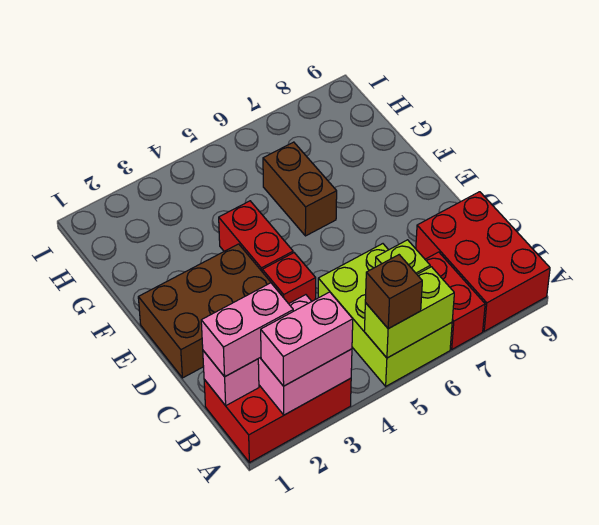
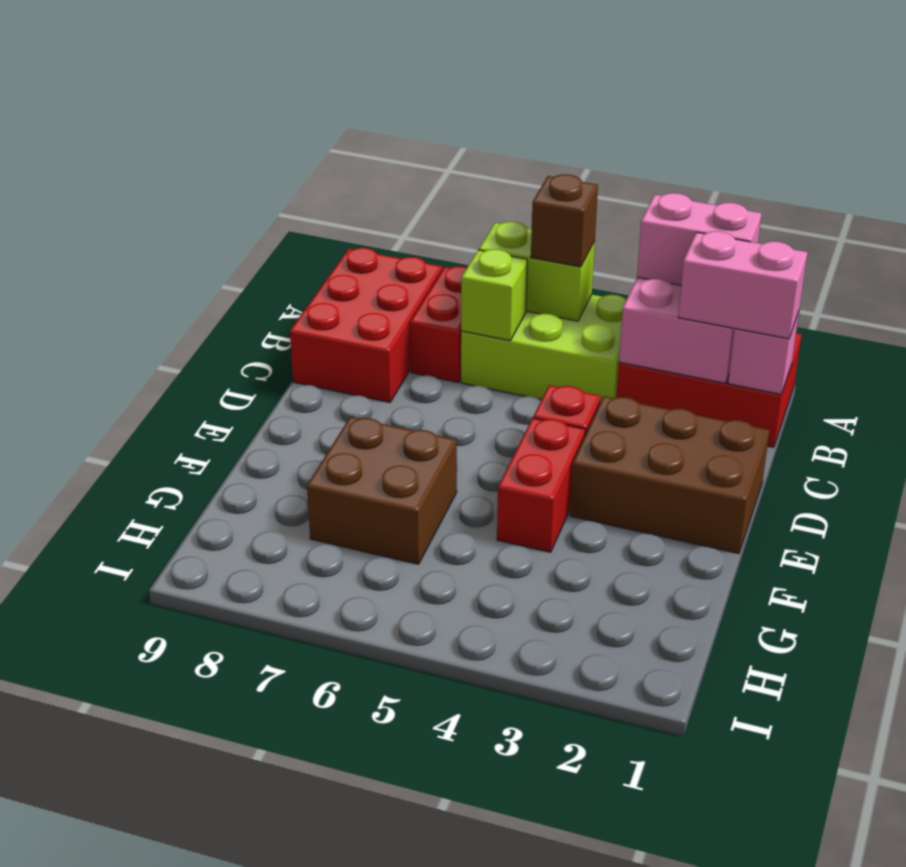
lime 2x3 brick [318,244,452,386] -> lime 2x3 brick turned to [461,295,626,401]
brown 1x2 brick [263,142,337,236] -> brown 2x2 brick [307,417,457,564]

